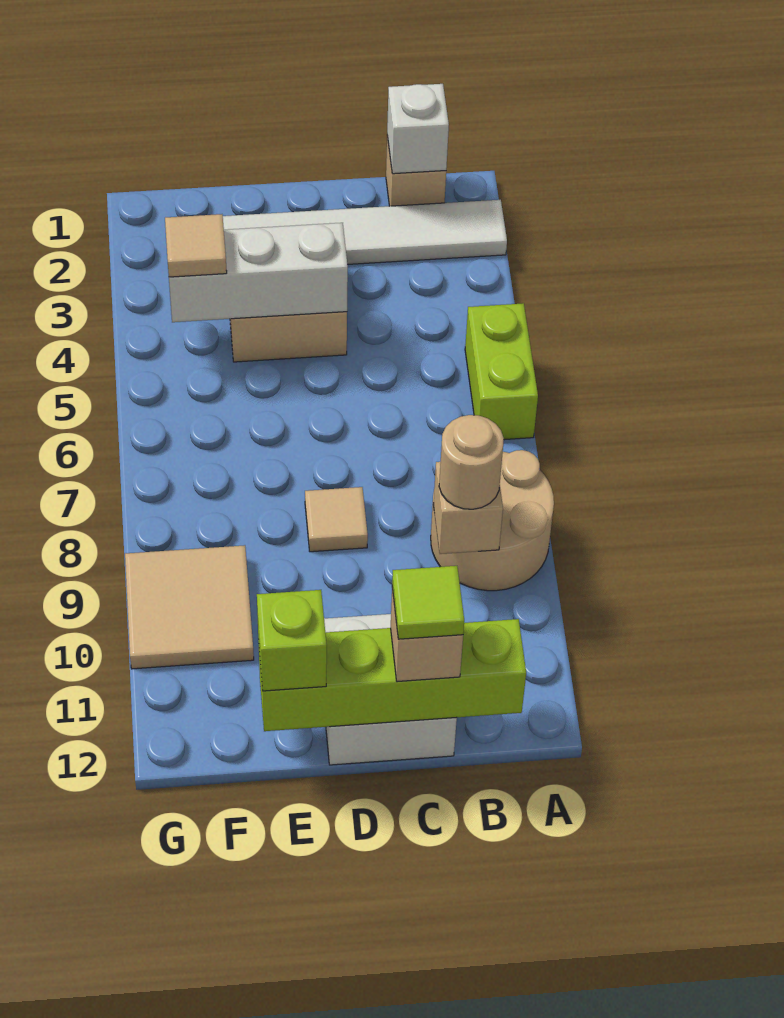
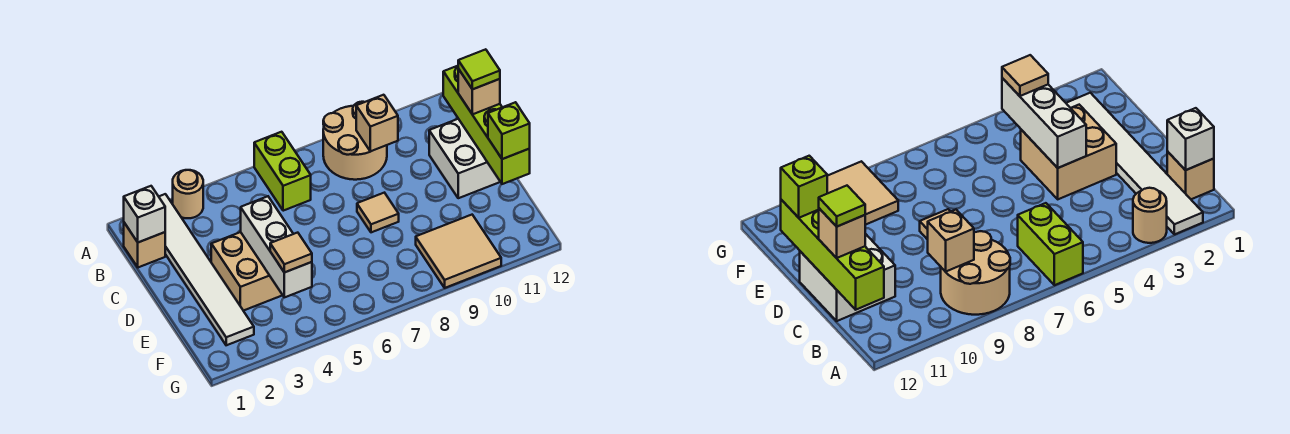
lime 1x2 brick [465,303,538,440] -> lime 1x2 brick turned to [254,132,311,211]
tan 1x1 round brick [439,415,504,509] -> tan 1x1 round brick moved to [173,170,203,218]

